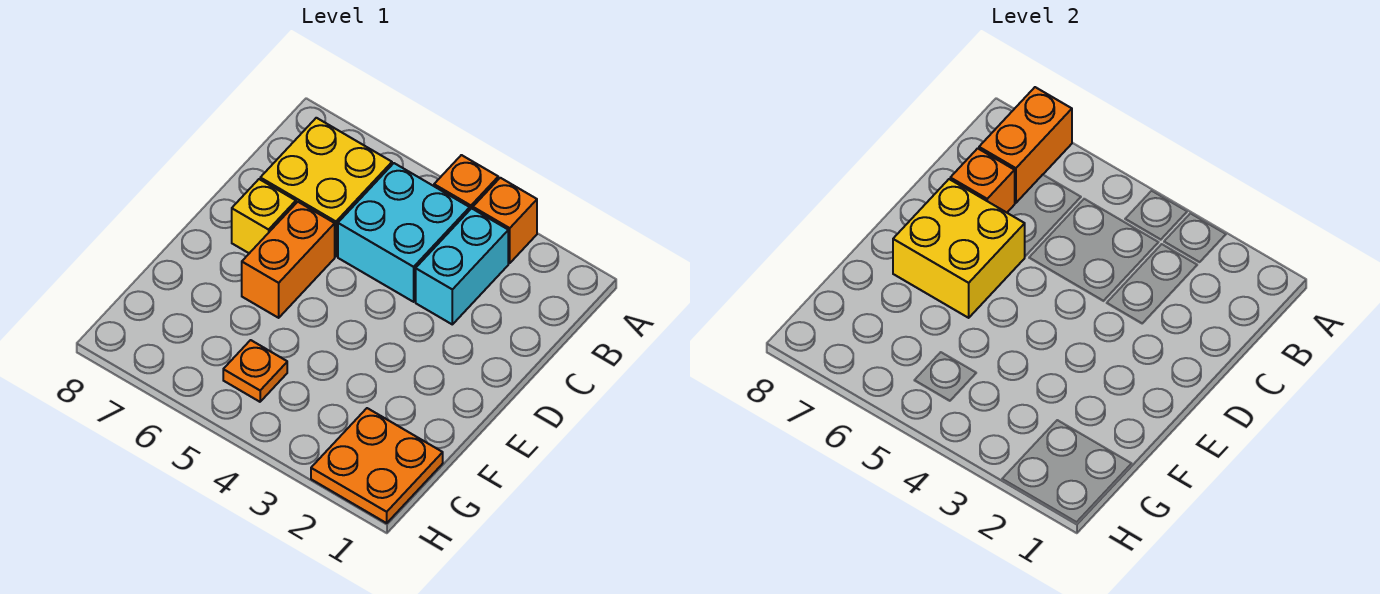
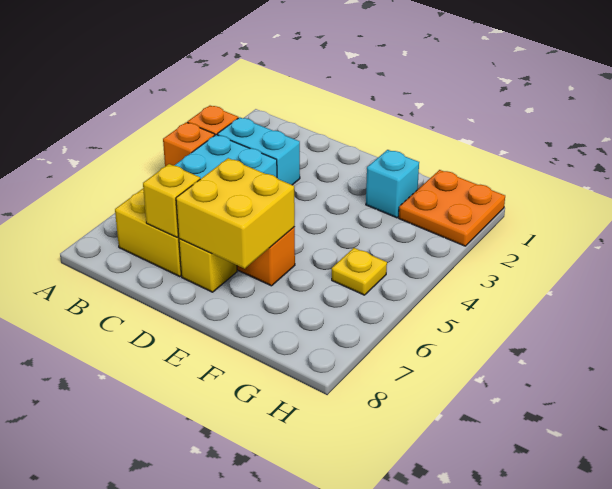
orange 1x2 brick [979,87,1072,203] -> none
orange 1x1 brick [950,148,1015,213] -> yellow 1x1 brick [143,164,200,237]
none -> cyan 1x1 brick [366,150,419,218]
orange 1x1 plate [223,340,287,402] -> yellow 1x1 plate [332,248,387,295]

